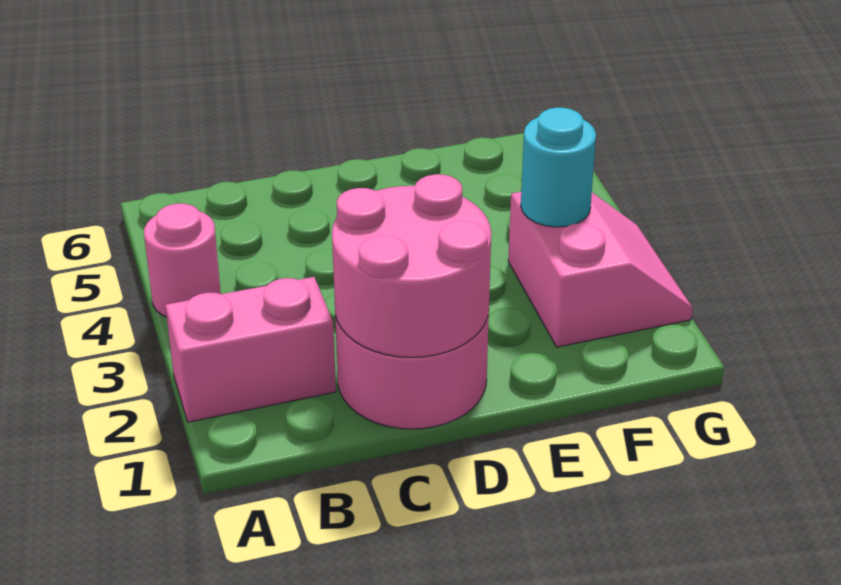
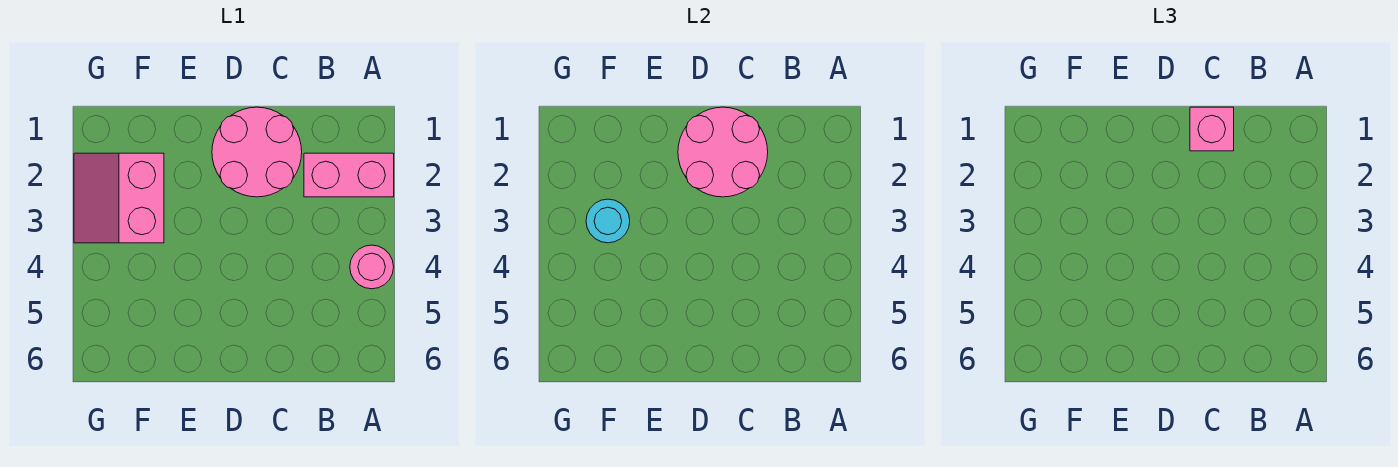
none -> pink 1x1 brick [1190,107,1234,151]

